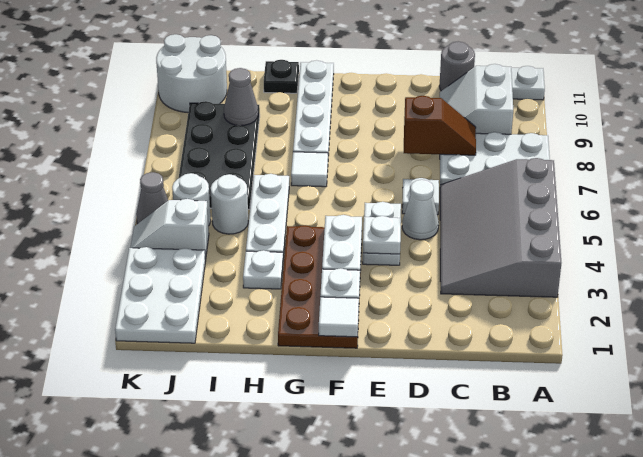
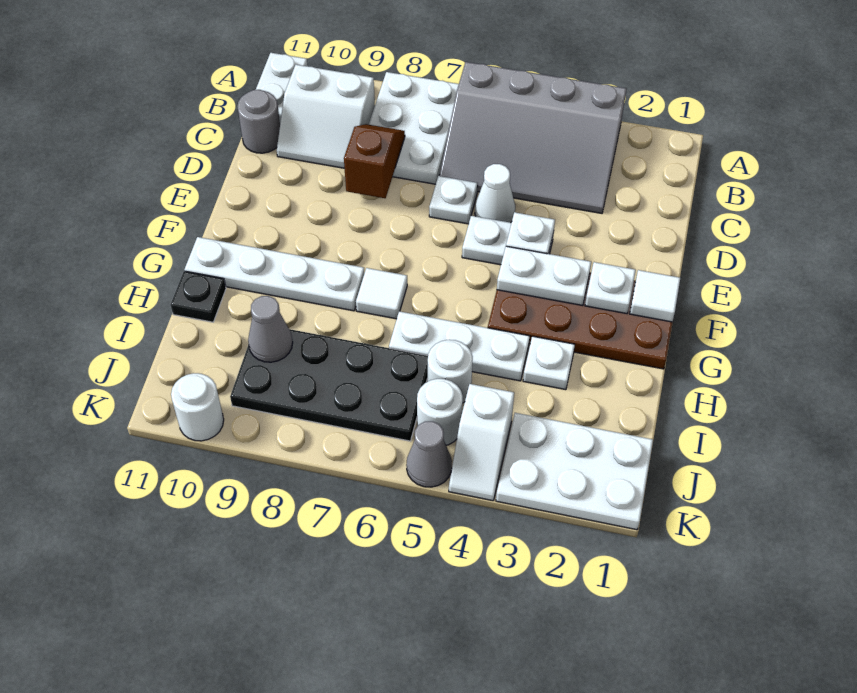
white 2x2 round brick [156,34,227,112] -> white 1x1 round brick [171,373,224,441]

